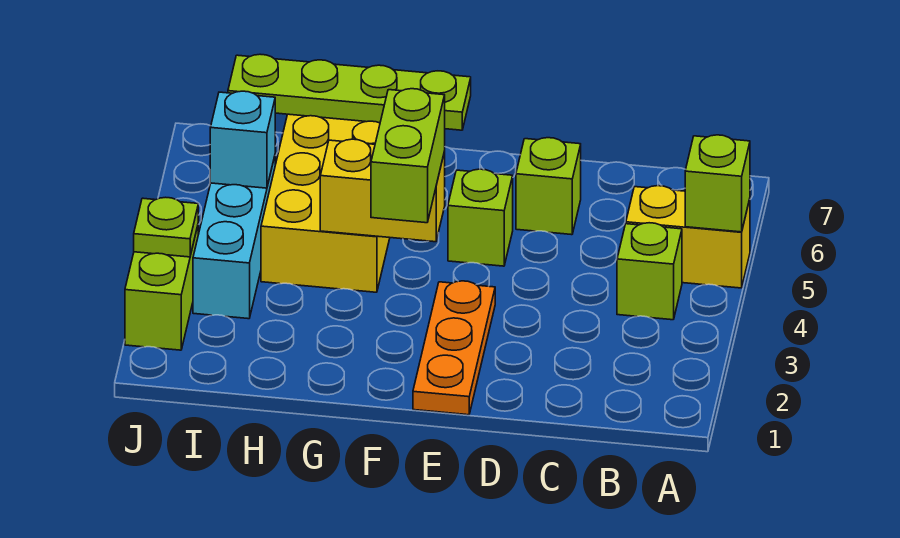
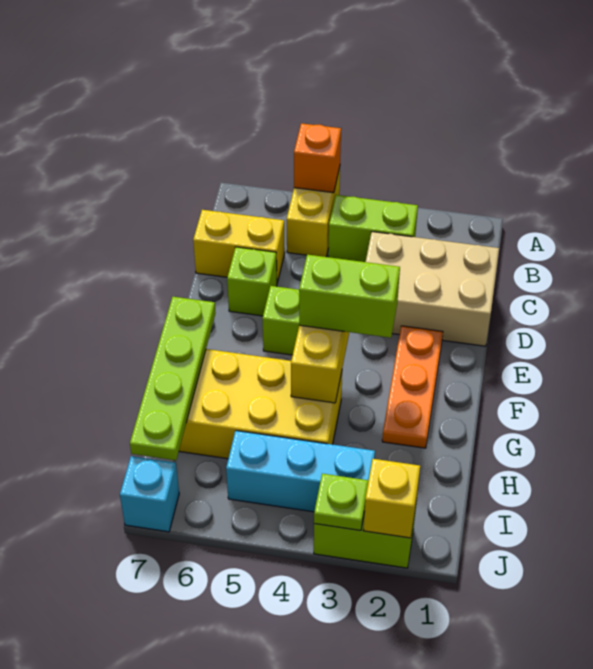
lime 1x1 brick [685,135,750,232] -> orange 1x1 brick [294,123,341,193]
lime 1x1 brick [617,223,682,320] -> lime 1x2 brick [328,195,418,262]
none -> tan 2x3 brick [366,232,499,346]
none -> yellow 1x2 brick [193,210,285,283]
orange 1x3 plate [413,281,495,415] -> orange 1x3 plate turned to [382,326,443,448]
cyan 1x1 brick [210,91,275,188] -> cyan 1x1 brick moved to [120,456,179,532]
none -> yellow 1x1 brick [363,459,420,538]

